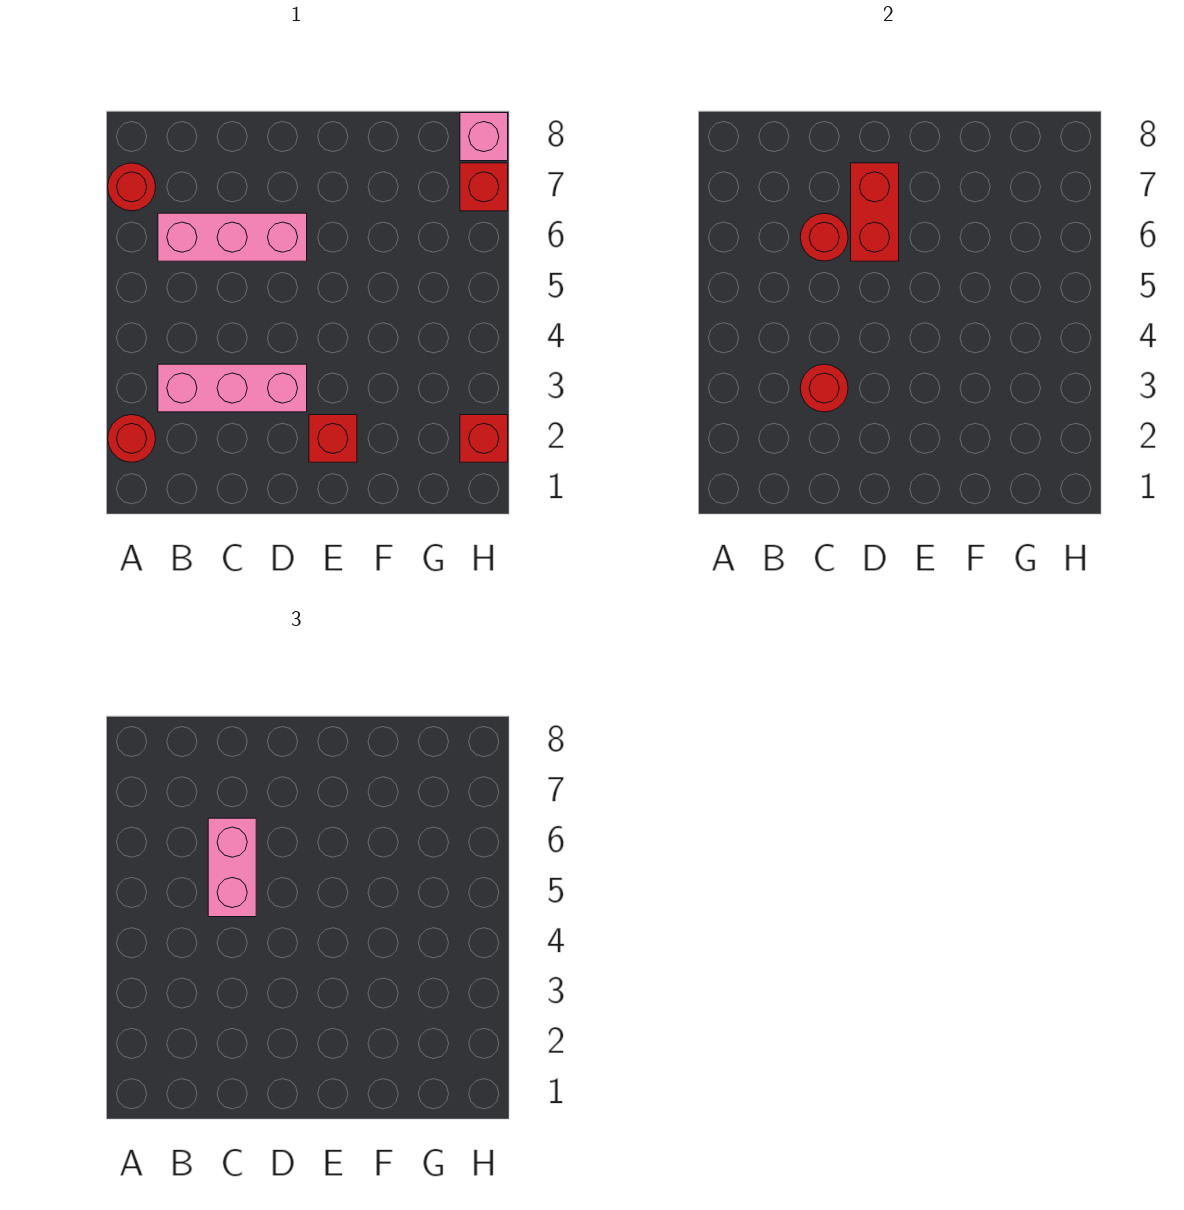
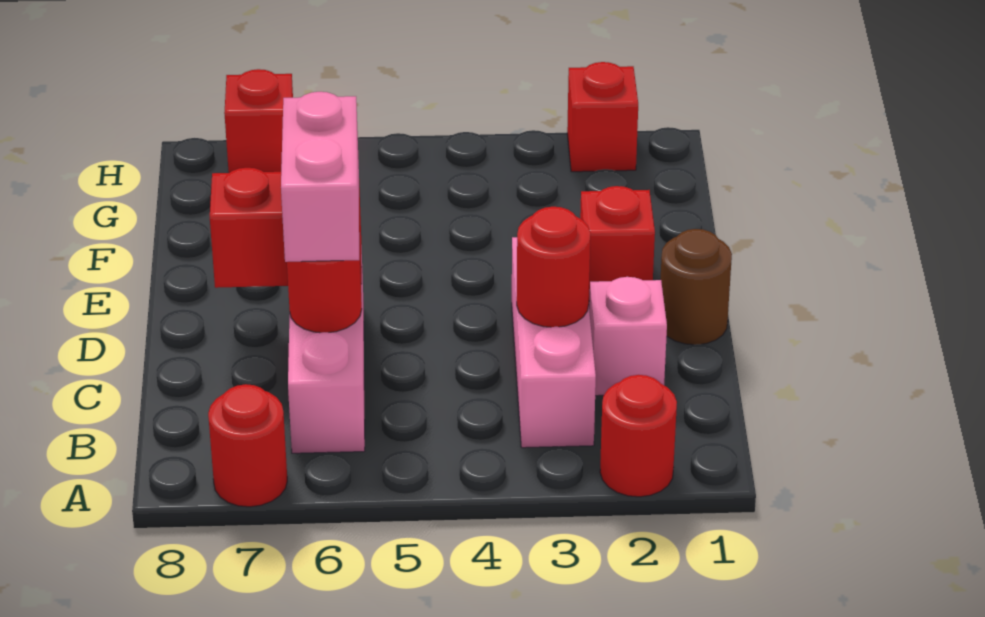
pink 1x2 brick [208,818,256,917] -> pink 1x2 brick turned to [281,92,359,262]
none -> brown 1x1 round brick [660,229,732,345]
pink 1x1 brick [460,113,508,161] -> pink 1x1 brick moved to [589,277,667,396]

